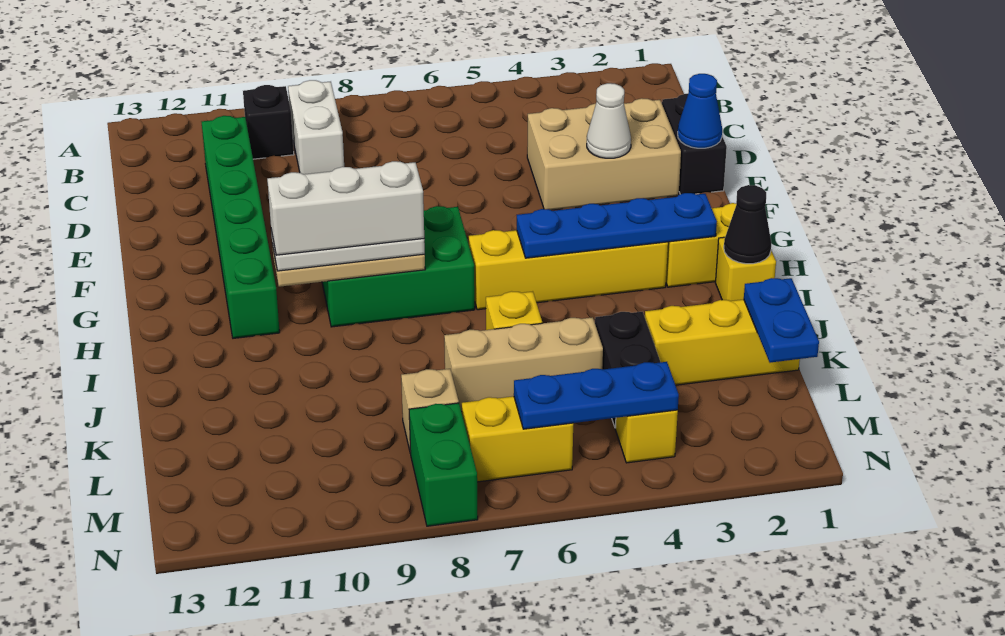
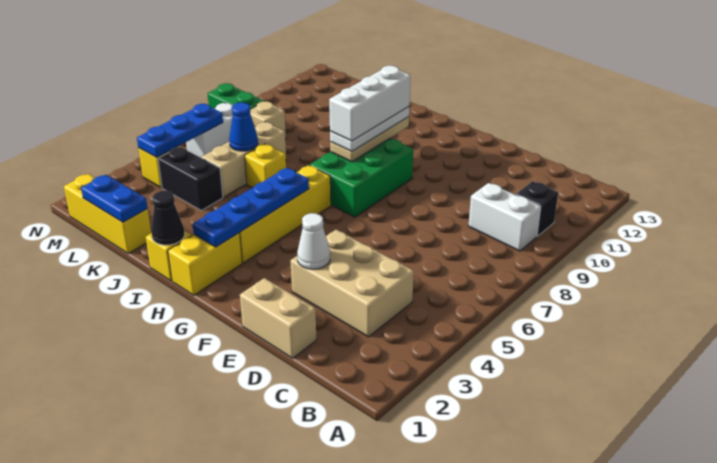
green 1x6 brick [202,116,280,338] -> none
black 1x2 brick [662,94,727,194] -> tan 1x2 brick [240,278,316,358]
tan 2x3 brick [527,98,681,210] -> tan 2x3 brick turned to [290,230,414,337]
blue 1x1 cone [678,74,722,148] -> blue 1x1 cone moved to [229,103,258,151]
yellow 1x3 brick [645,299,800,385] -> yellow 1x3 brick turned to [64,174,151,254]
yellow 1x2 brick [461,396,573,482] -> white 1x2 brick [186,103,233,158]

